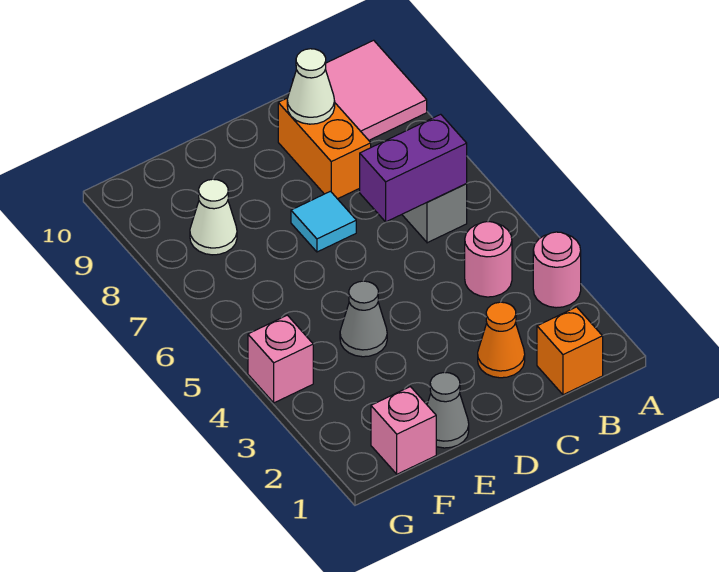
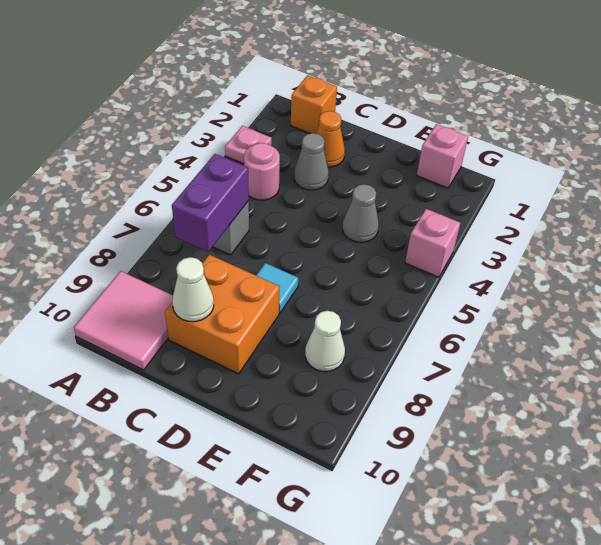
pink 1x1 round brick [533,232,581,308] -> pink 1x1 plate [225,126,272,164]
purple 1x2 brick [360,114,467,222] -> purple 1x2 brick turned to [172,154,249,252]
orange 1x2 brick [278,98,371,199] -> orange 2x2 brick [165,255,280,374]
grey 1x1 cone [427,372,469,448] -> grey 1x1 cone moved to [294,133,328,190]

